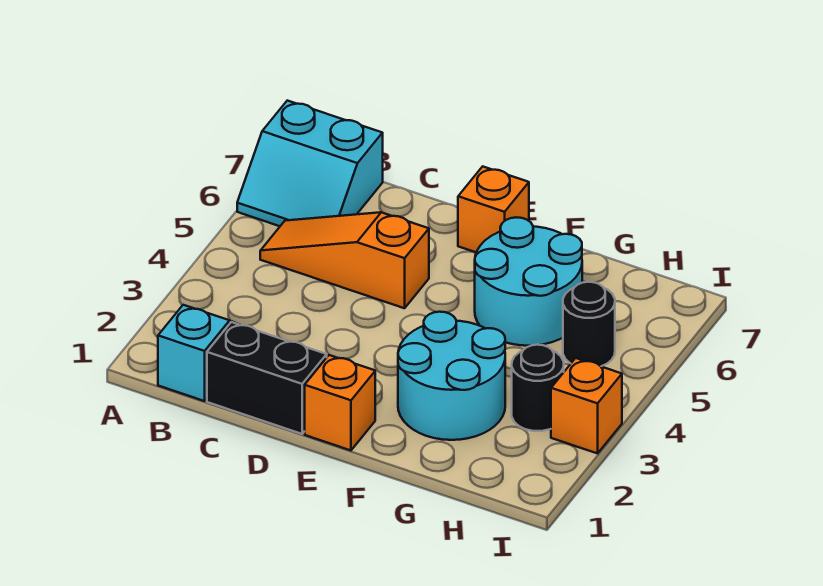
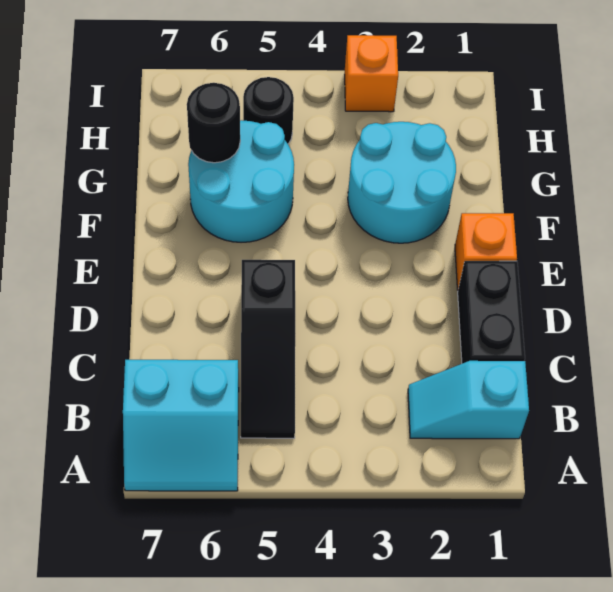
cyan 2x2 slope [237,101,383,226] -> cyan 2x2 slope turned to [123,360,239,491]
orange 1x3 slope [260,212,429,308] -> black 1x3 slope [241,260,295,438]
orange 1x1 brick [458,166,529,252] -> none
black 1x1 round brick [512,345,564,431] -> black 1x1 round brick moved to [187,83,240,163]

